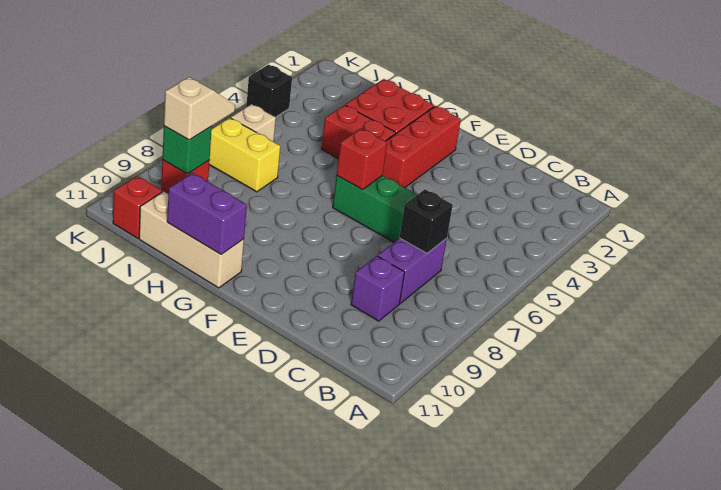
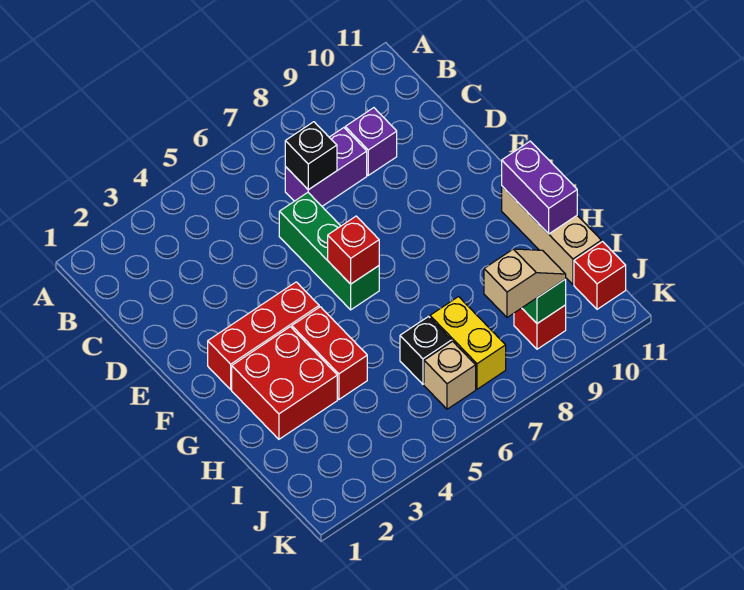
tan 1x2 slope [164,77,235,140] -> tan 1x2 slope turned to [484,249,566,317]
black 1x1 brick [246,65,292,117] -> black 1x1 brick moved to [400,317,451,384]

